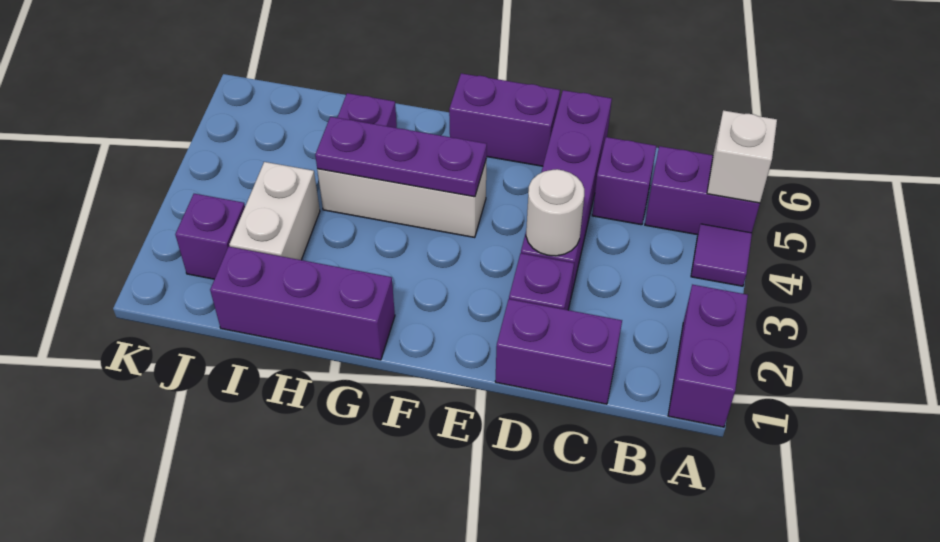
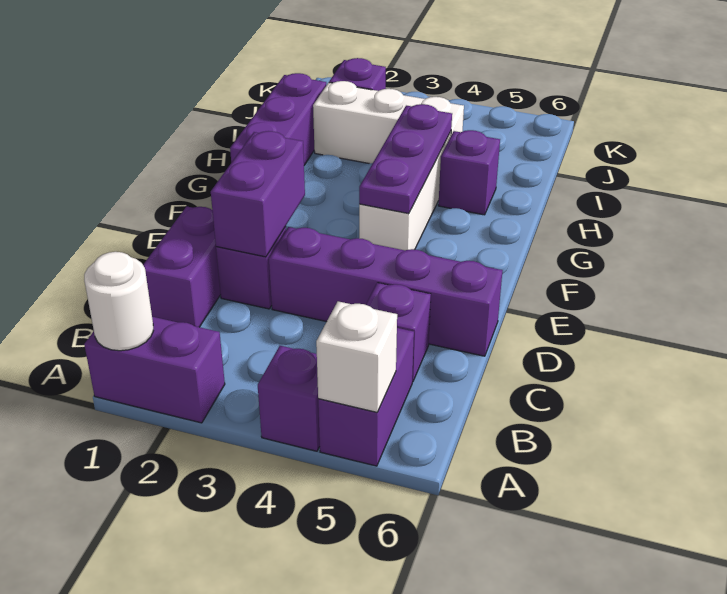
purple 1x1 tile [691,224,752,286] -> purple 1x1 brick [258,346,320,451]
white 1x1 round brick [526,169,584,256] -> white 1x1 round brick moved to [84,252,153,351]
purple 1x2 brick [449,73,560,166] -> purple 1x2 brick moved to [211,131,305,257]
white 1x2 brick [229,162,320,260] -> white 1x3 brick [313,81,464,164]

